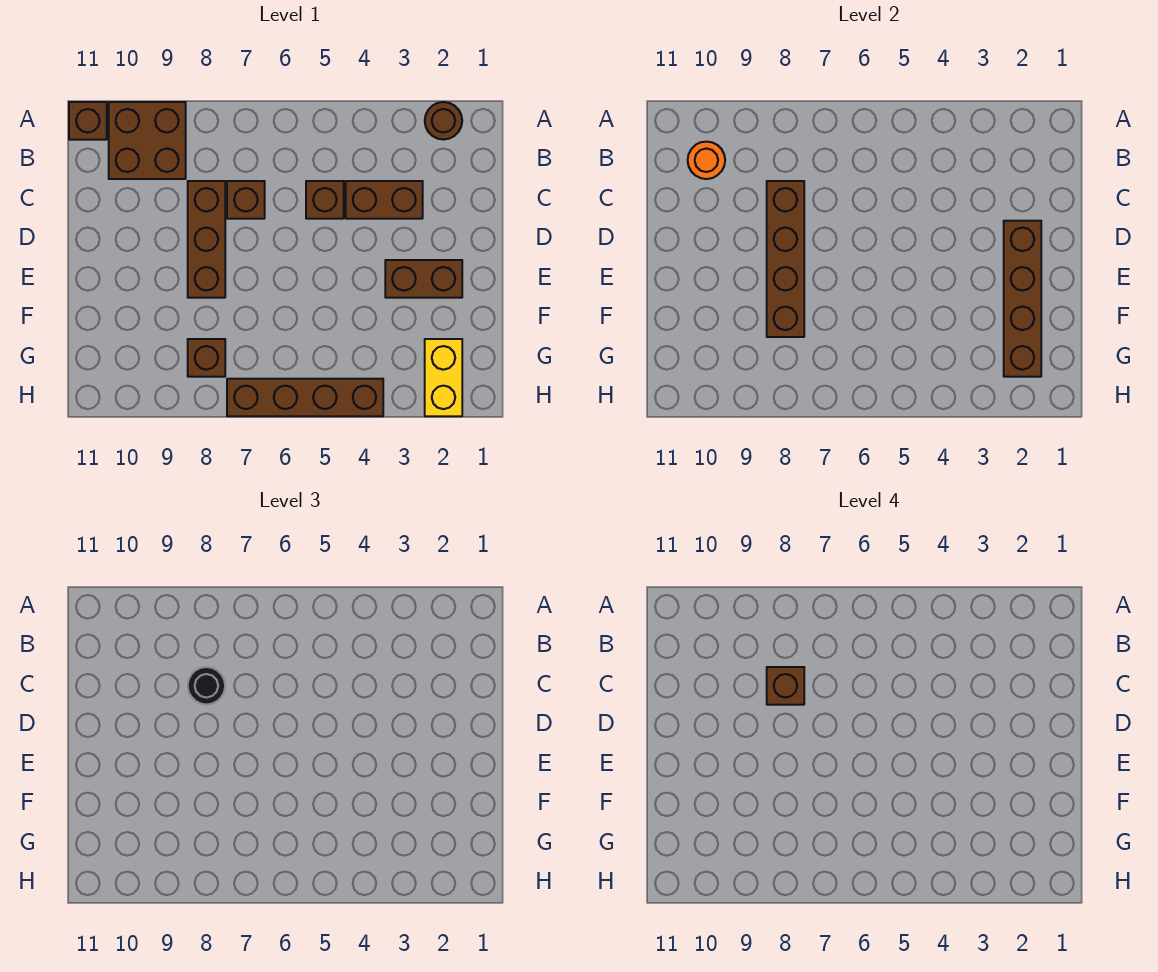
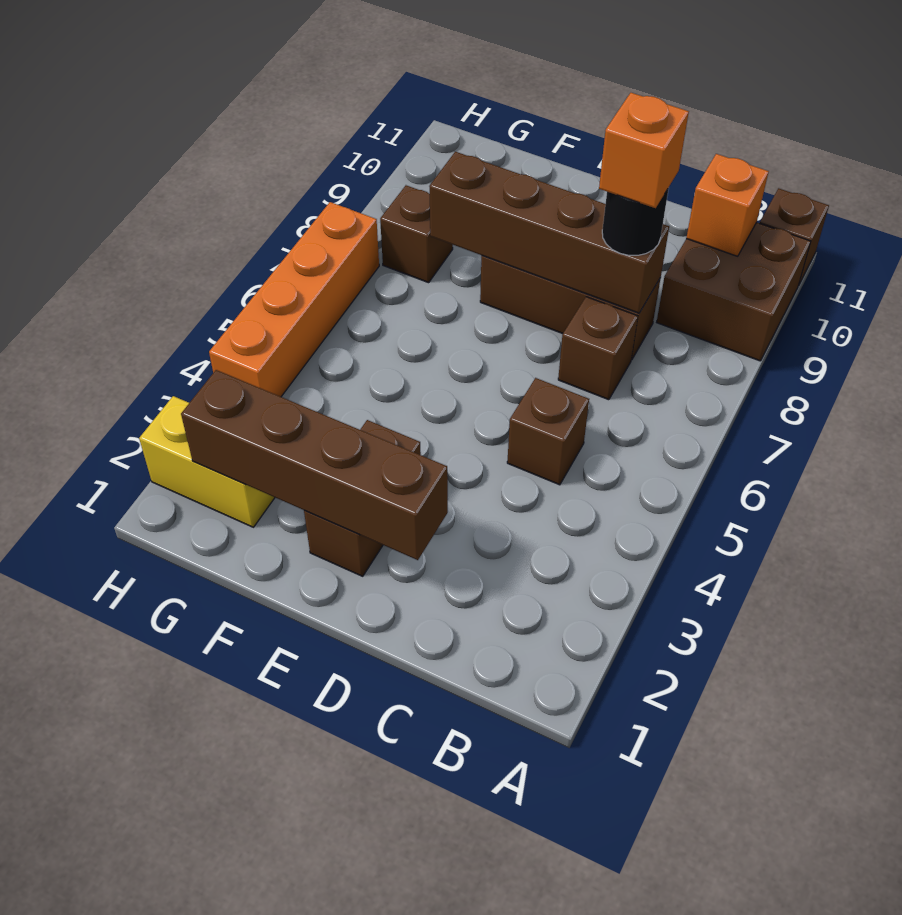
brown 1x1 round brick [425,102,462,140] -> none
orange 1x1 round brick [688,142,725,179] -> orange 1x1 brick [686,154,769,256]
brown 1x2 brick [346,181,423,219] -> none
brown 1x1 brick [767,667,804,705] -> orange 1x1 brick [599,93,689,208]
brown 1x4 brick [227,379,383,416] -> orange 1x4 brick [209,202,379,397]

